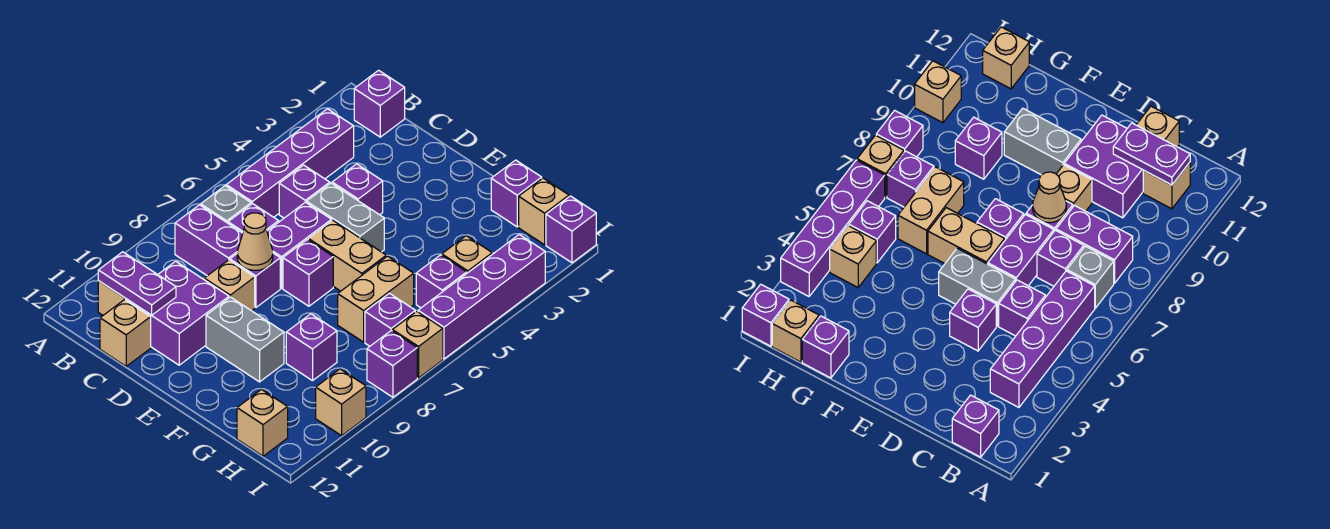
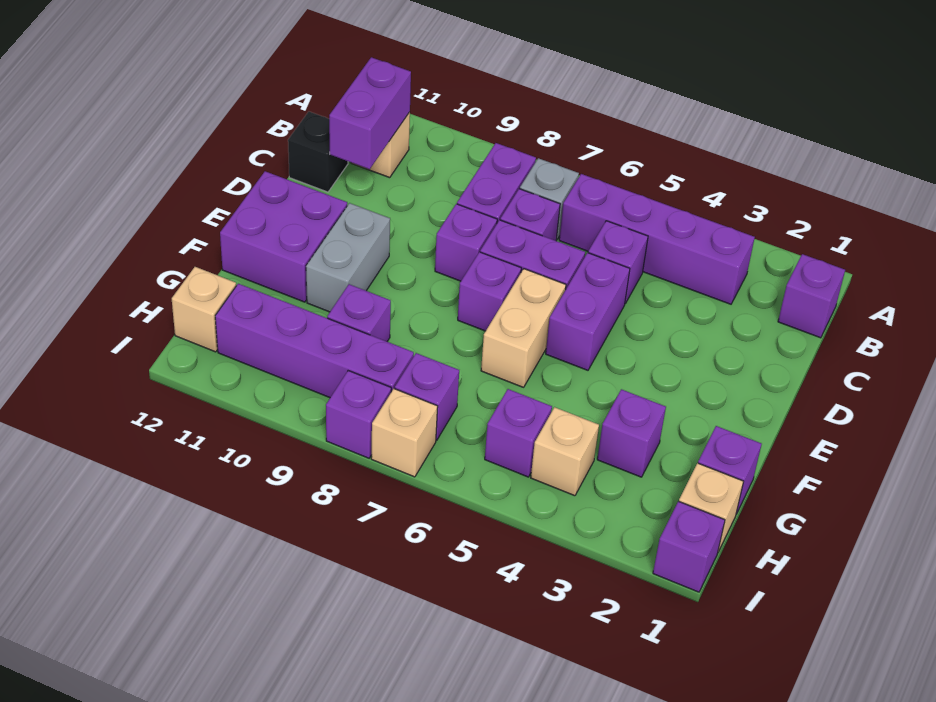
purple 1x2 plate [98,252,176,315] -> purple 1x2 brick [329,57,411,169]
purple 2x2 brick [126,261,229,365] -> purple 2x2 brick moved to [220,171,347,302]
tan 1x1 brick [100,300,151,366] -> black 1x1 brick [288,112,348,192]
purple 1x1 brick [332,164,383,215] -> purple 1x1 brick moved to [597,389,666,477]
grey 1x2 brick [307,183,384,252] -> purple 1x2 brick [546,253,630,370]
tan 1x1 cone [237,213,273,270] -> none
tan 1x1 brick [204,260,255,311] -> none
tan 1x2 brick [338,256,414,342] -> none
purple 1x4 brick [418,235,545,359] -> purple 1x4 brick moved to [215,284,414,398]
tan 1x1 brick [316,369,366,436] -> none

